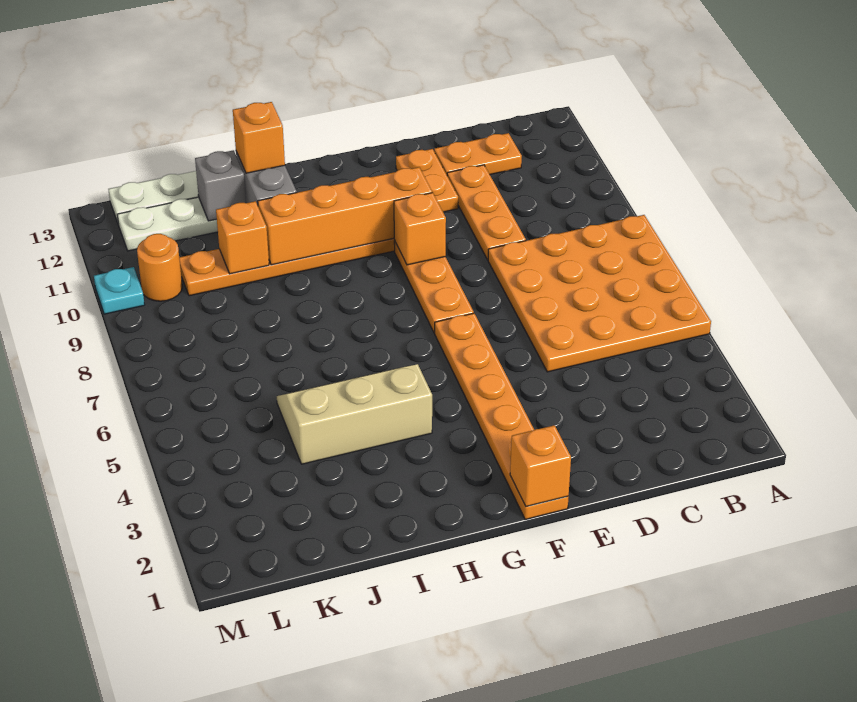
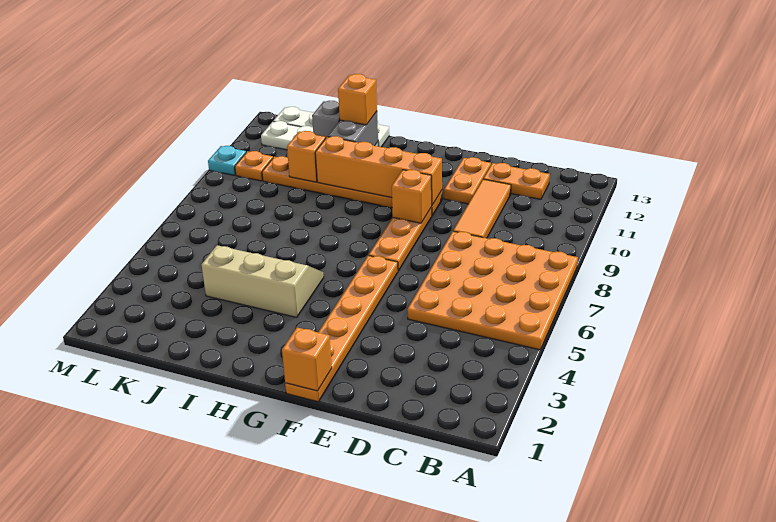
orange 1x3 plate [447,165,526,260] -> orange 1x3 tile [453,179,511,238]
orange 1x1 round brick [137,234,182,301] -> orange 1x1 plate [235,151,273,181]

